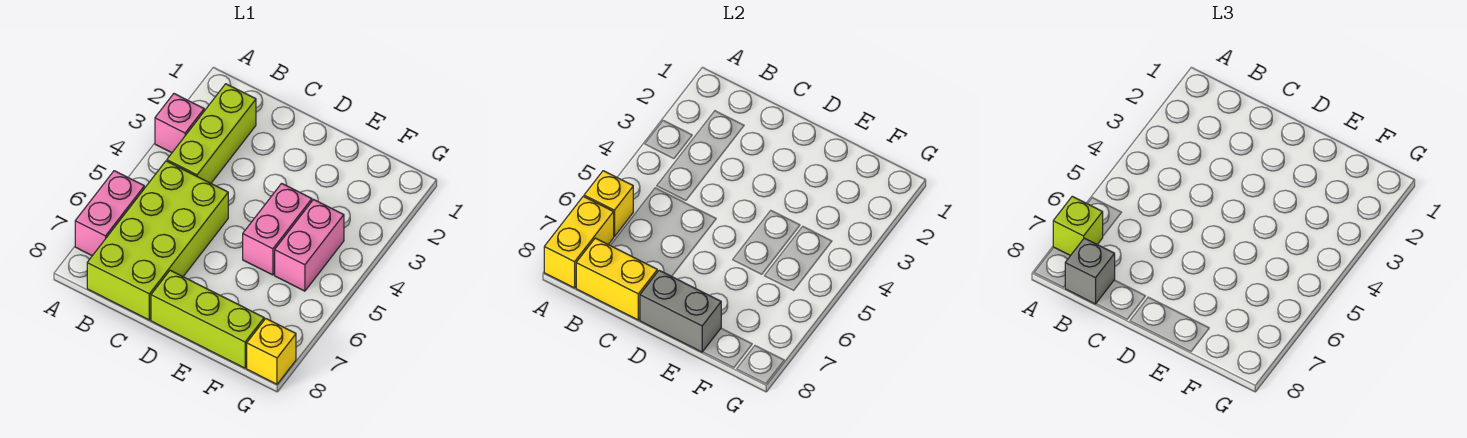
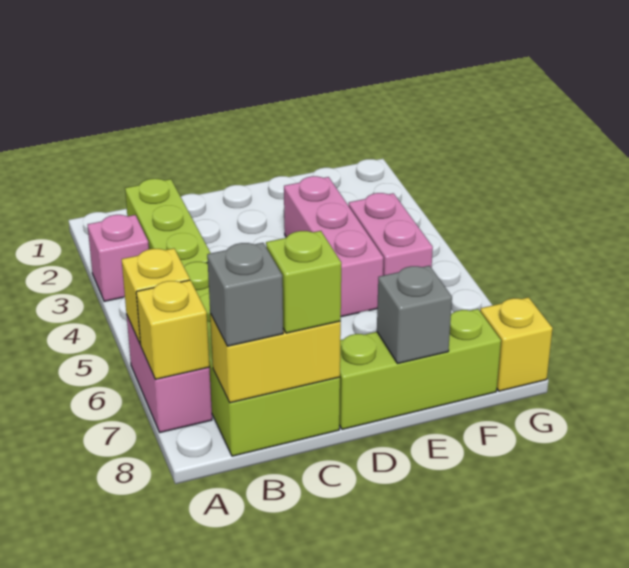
yellow 1x2 brick [544,196,614,288] -> yellow 1x1 brick [136,280,209,379]
lime 1x1 brick [1053,196,1103,256] -> lime 1x1 brick moved to [266,231,341,333]
grey 1x2 brick [640,270,721,352] -> grey 1x1 brick [377,266,452,364]
pink 1x2 brick [243,183,312,275] -> pink 1x3 brick [284,176,383,317]

